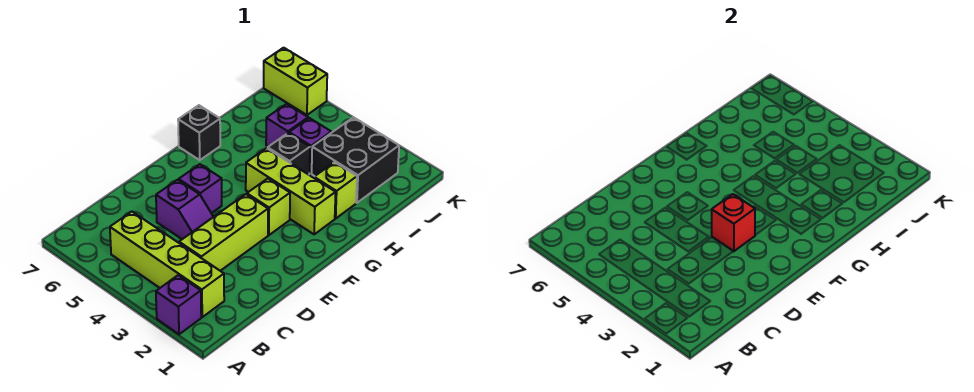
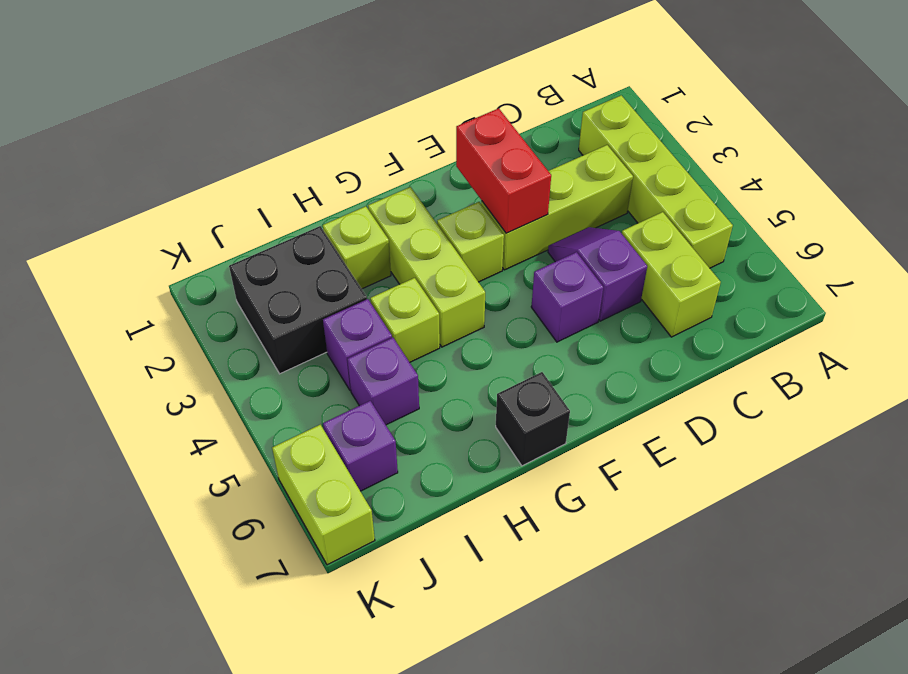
purple 1x1 brick [156,275,201,334] -> purple 1x1 brick moved to [323,401,398,491]
none -> lime 1x2 brick [622,212,721,337]
red 1x1 brick [712,194,755,251] -> red 1x2 brick [456,108,551,233]
black 1x1 brick [268,133,310,175] -> lime 1x1 brick [370,278,440,362]

